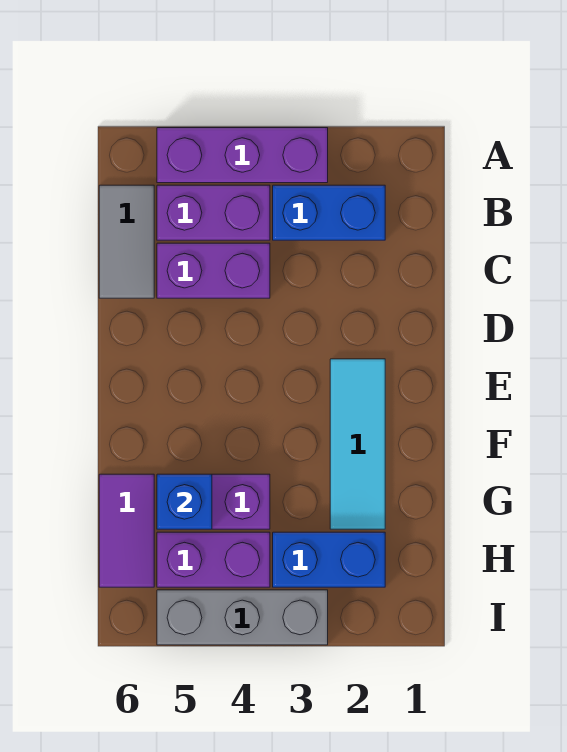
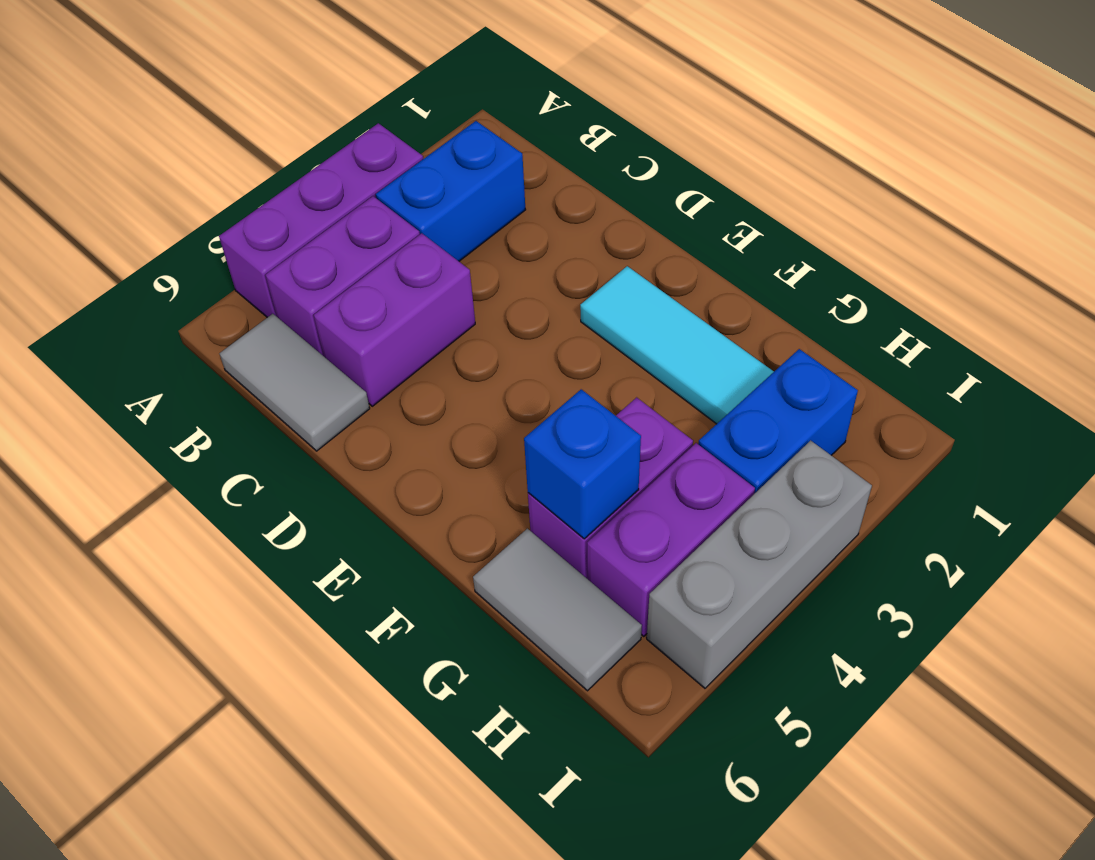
purple 1x2 tile [99,474,154,587] -> grey 1x2 tile [473,529,642,691]

